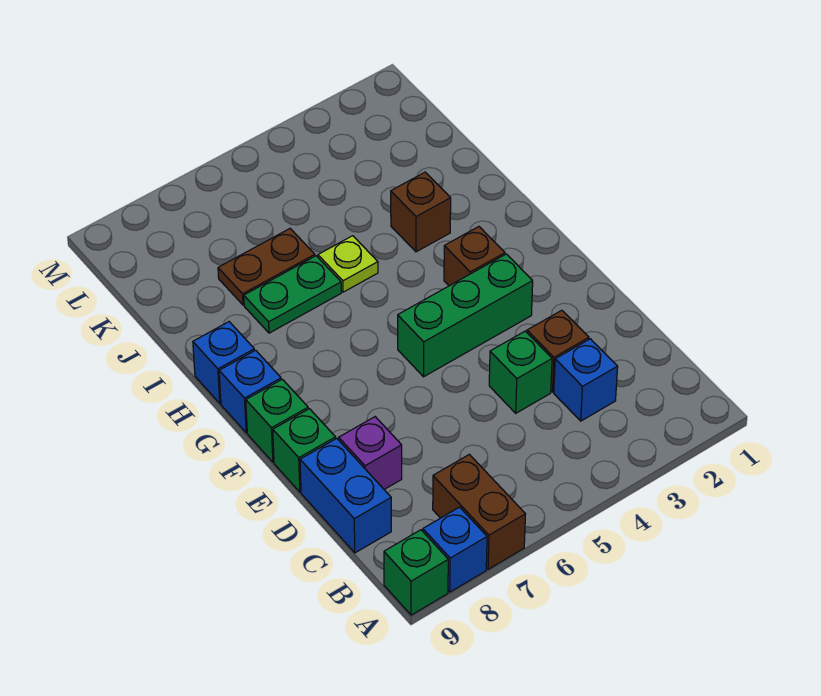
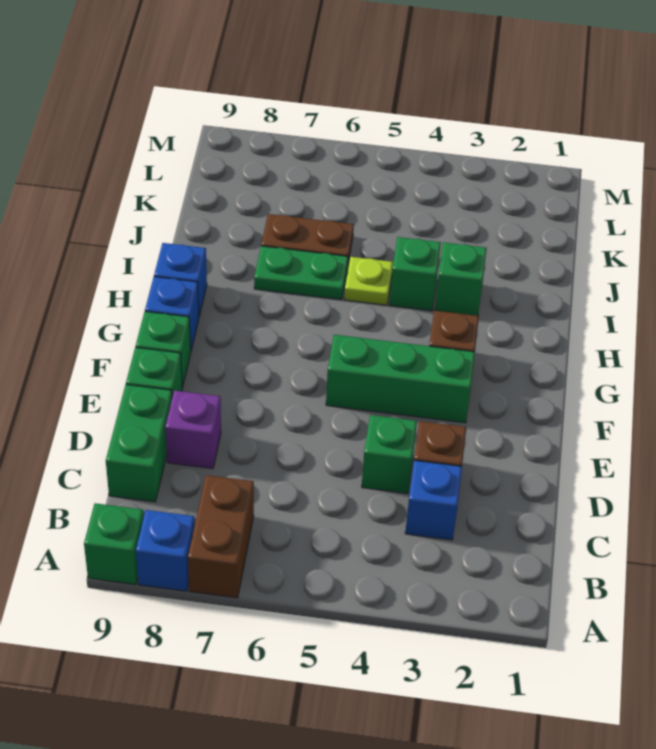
blue 1x2 brick [300,438,391,553] -> green 1x2 brick [106,385,172,502]
brown 1x1 brick [391,172,451,252] -> green 1x1 brick [435,242,487,316]
none -> green 1x1 brick [389,237,441,311]

